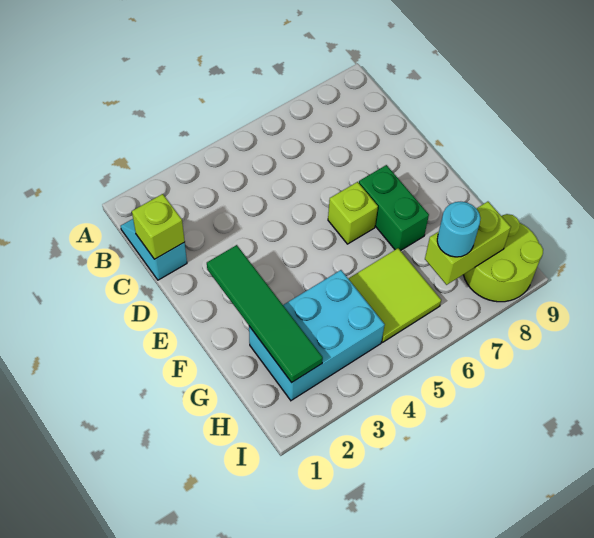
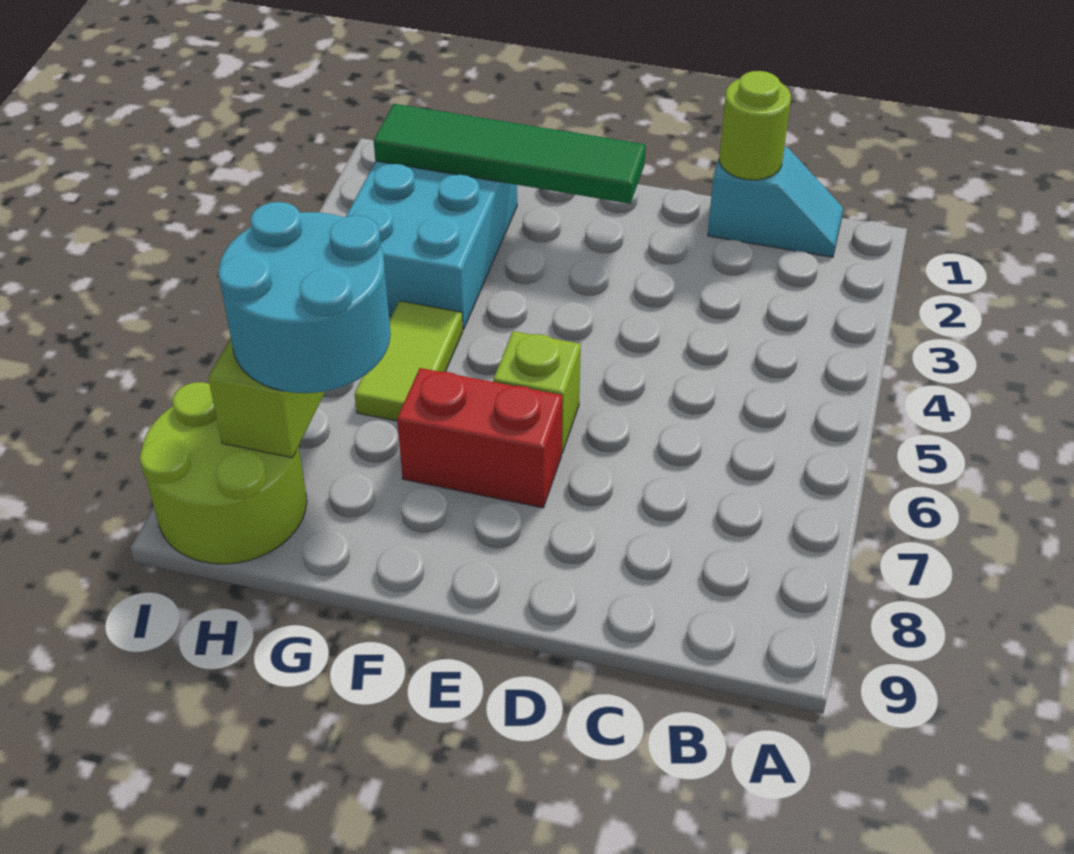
lime 1x1 brick [132,194,185,259] -> lime 1x1 round brick [719,71,791,180]
green 1x2 brick [359,165,429,251] -> red 1x2 brick [397,368,562,508]
lime 2x2 tile [348,248,441,342] -> lime 1x2 tile [355,301,463,421]
cyan 1x1 round brick [437,202,480,257] -> cyan 2x2 round brick [218,202,391,393]

